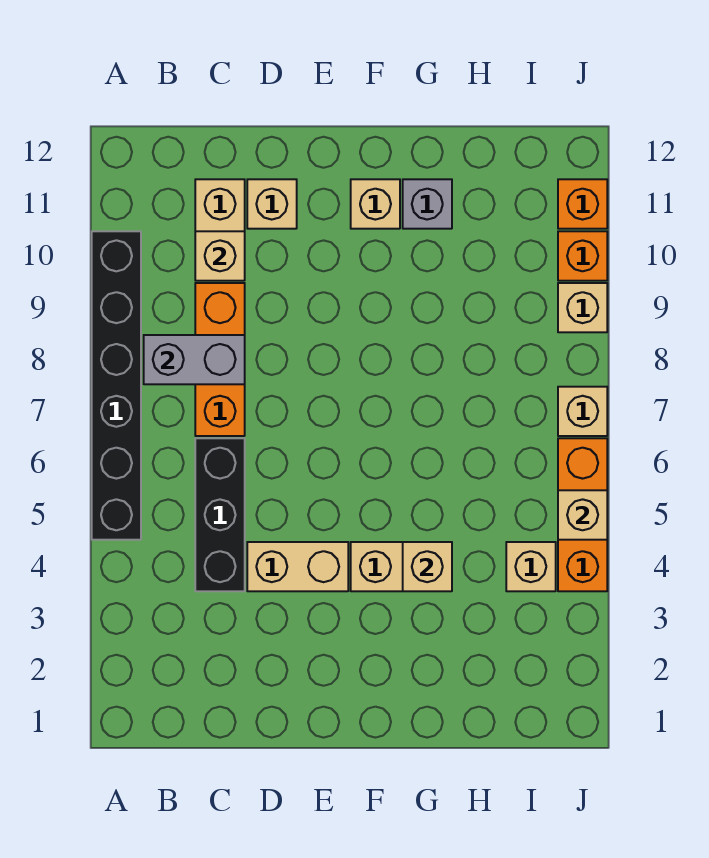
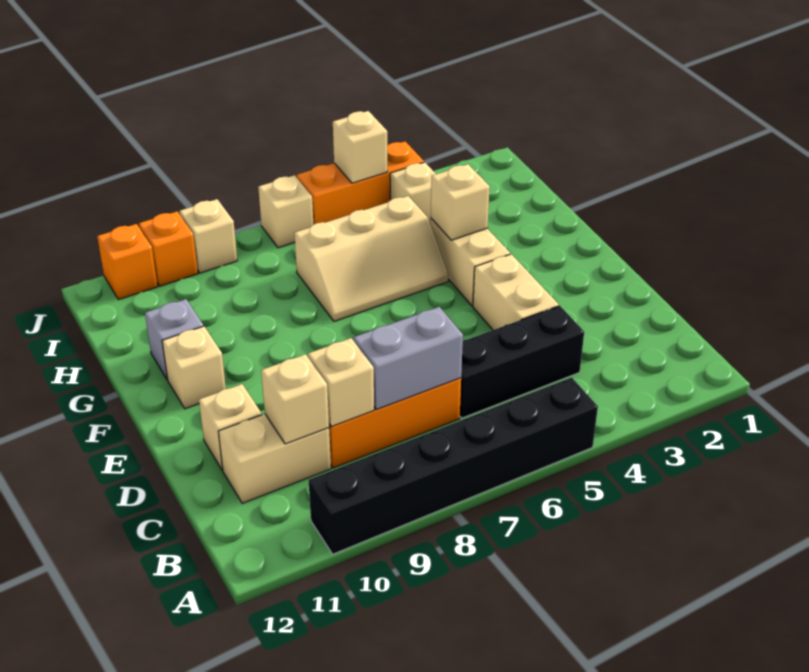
grey 1x2 brick [144,335,245,384] -> grey 1x2 brick turned to [354,307,463,409]
none -> tan 1x1 brick [308,338,374,426]
none -> tan 2x3 slope [294,196,448,321]

